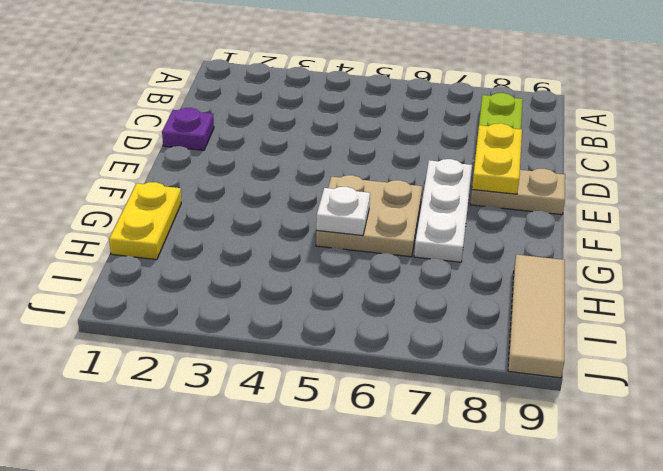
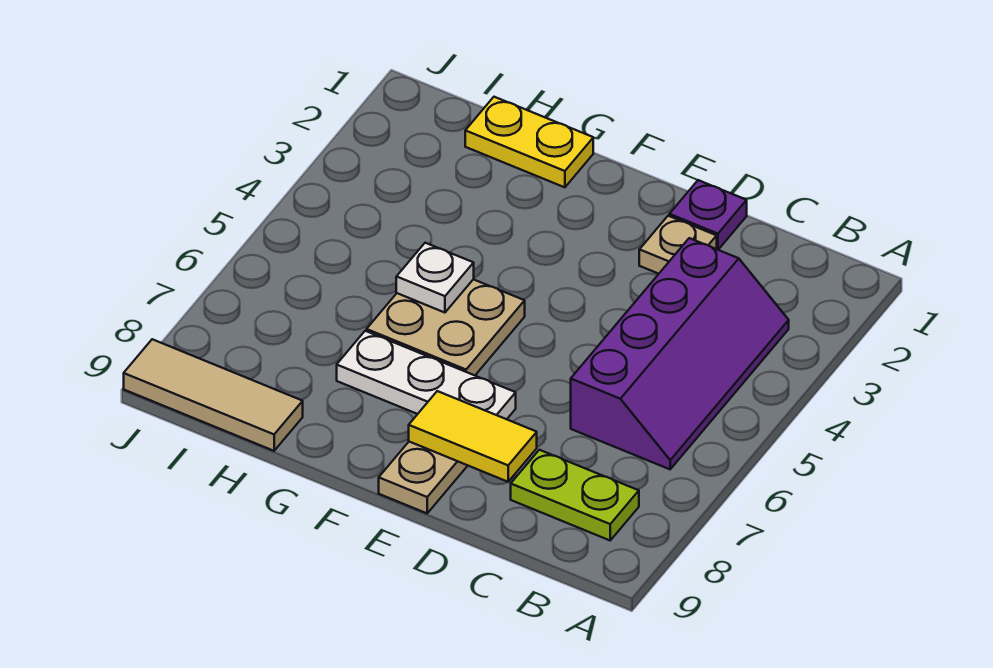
none -> purple 2x4 slope [571,238,789,469]
none -> tan 1x1 plate [639,216,717,274]
yellow 1x2 plate [472,123,522,194] -> yellow 1x2 tile [409,391,537,482]

